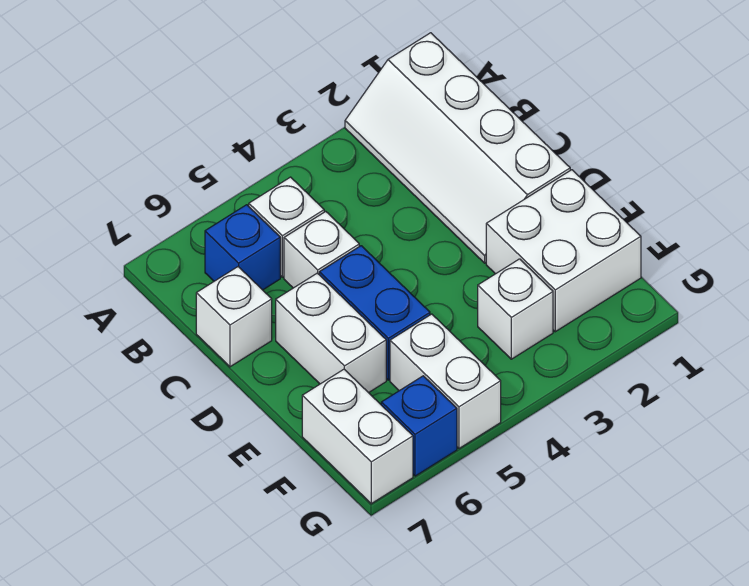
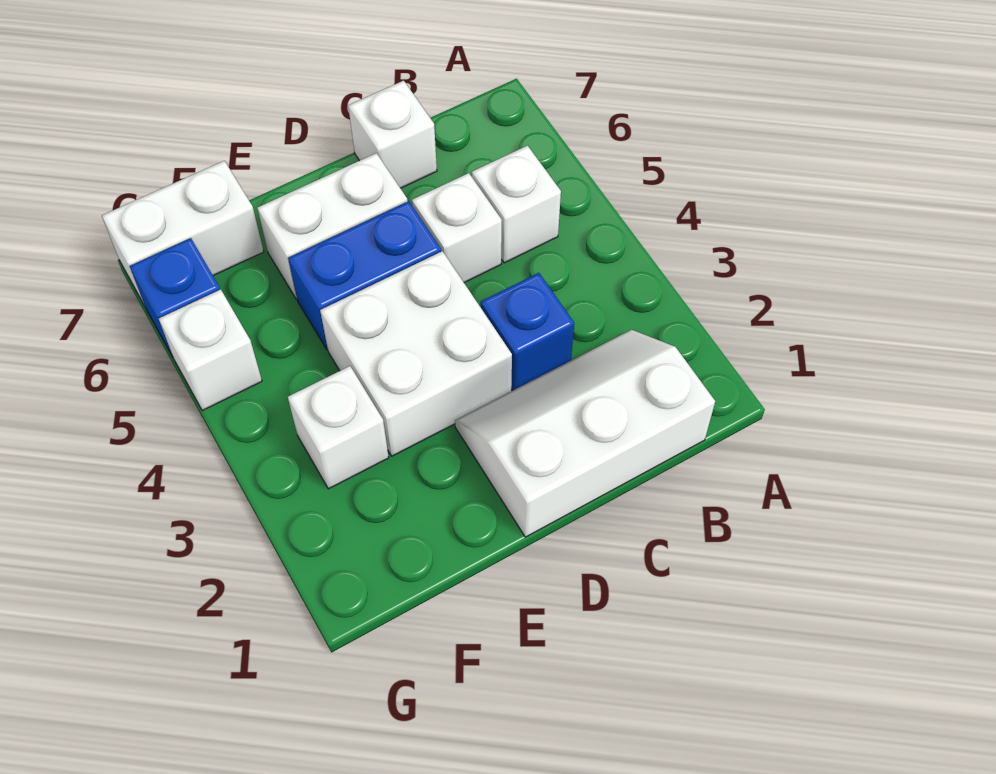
white 2x4 slope [345,33,570,263] -> white 2x3 slope [455,330,715,537]
blue 1x1 brick [205,205,280,290] -> blue 1x1 brick moved to [481,273,574,391]
white 2x2 brick [486,170,641,332] -> white 2x2 brick moved to [320,251,512,456]
white 1x2 brick [390,314,501,448] -> white 1x1 brick [159,289,262,411]

